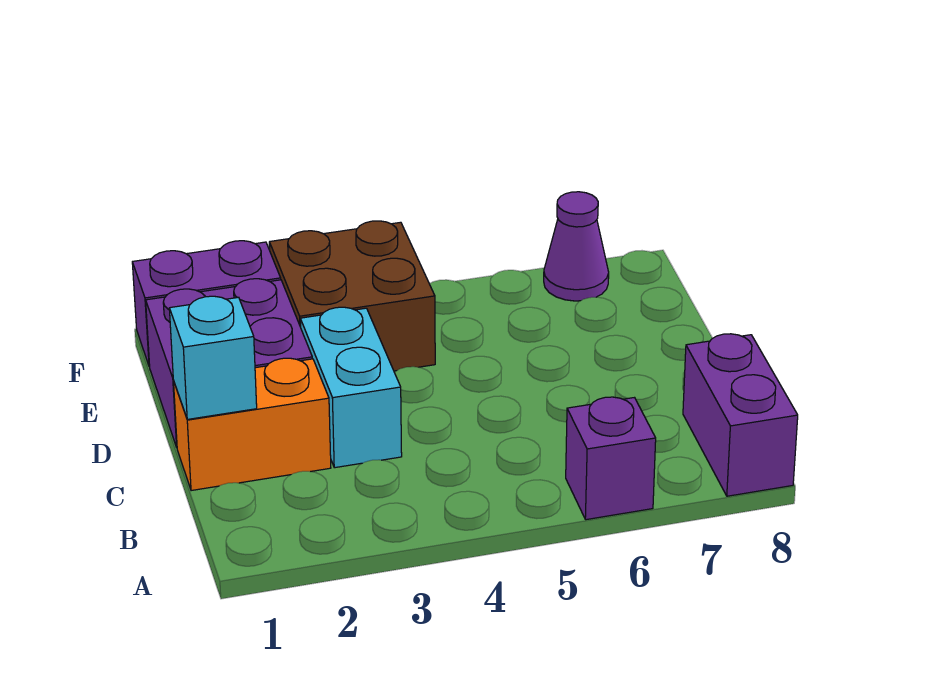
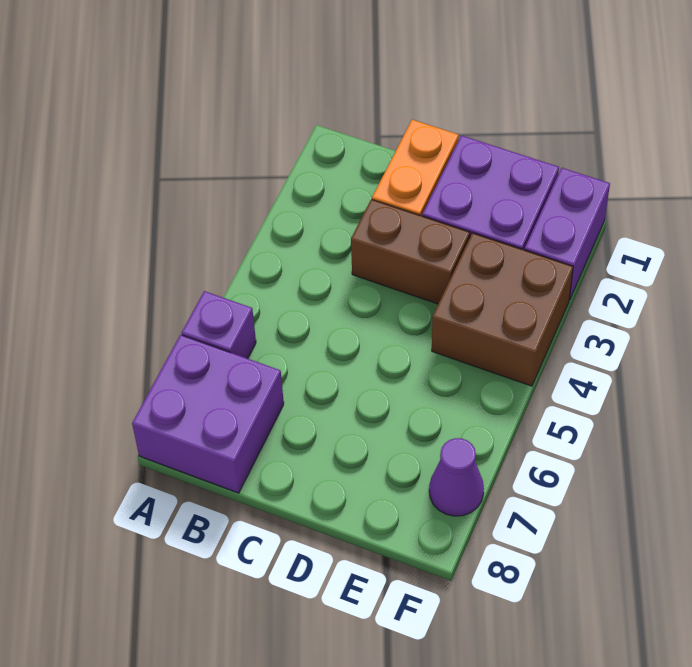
purple 1x2 brick [683,334,798,496] -> purple 2x2 brick [132,335,284,493]
cyan 1x1 brick [169,296,257,419] -> none
cyan 1x2 brick [300,307,402,468] -> brown 1x2 brick [351,199,470,304]

